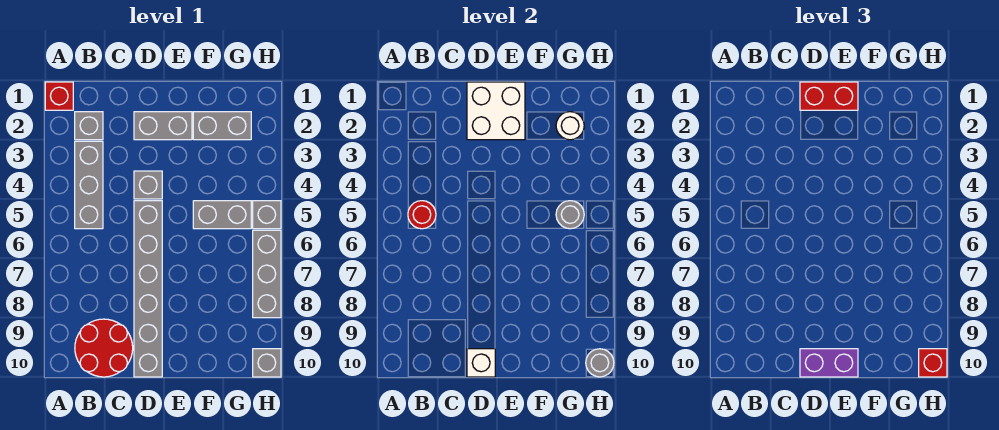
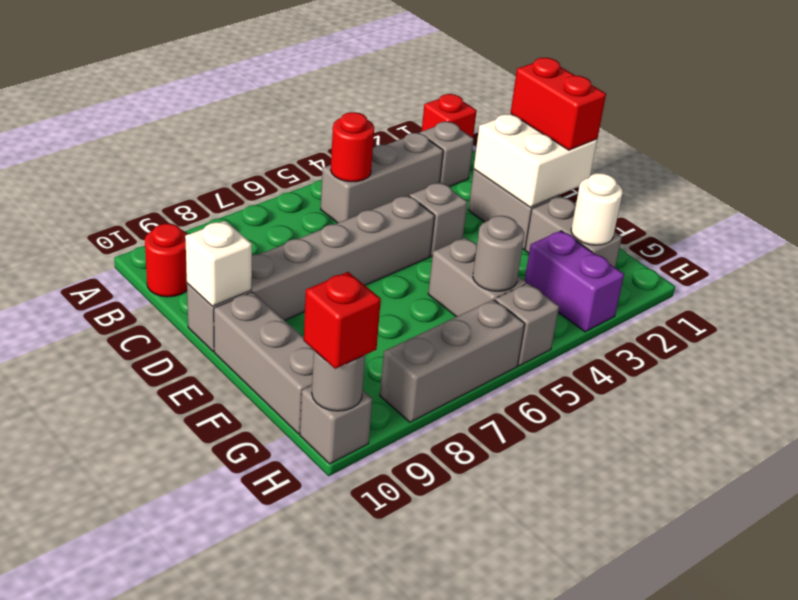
red 2x2 round brick [75,319,133,377] -> red 1x1 round brick [145,224,188,297]
purple 1x2 brick [800,349,858,377] -> purple 1x2 brick moved to [525,231,624,332]
none -> grey 1x3 brick [214,292,314,434]

